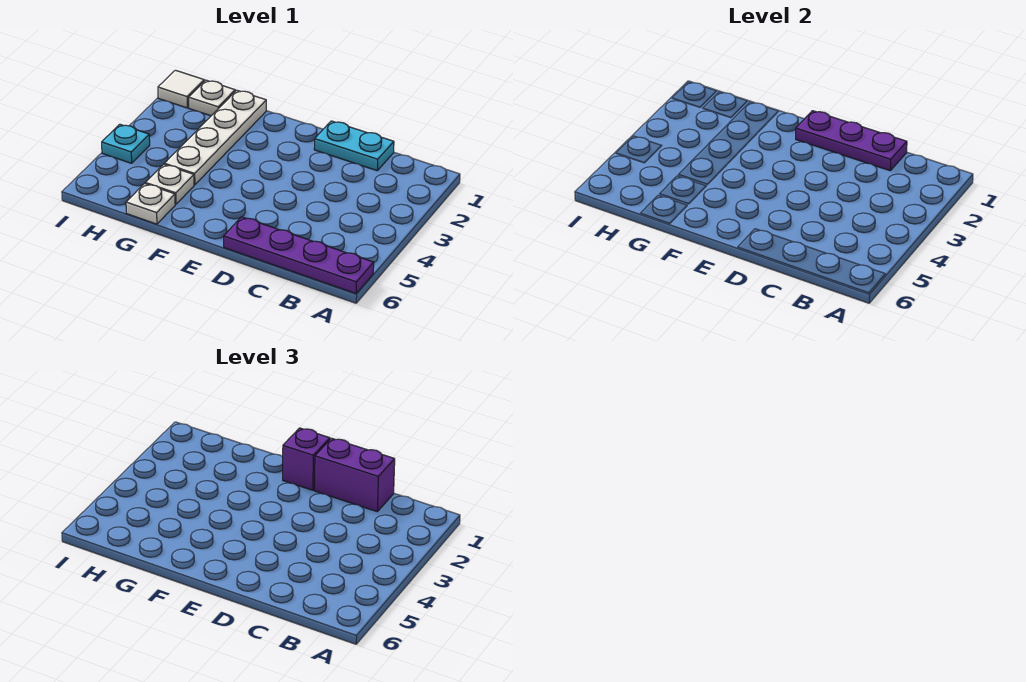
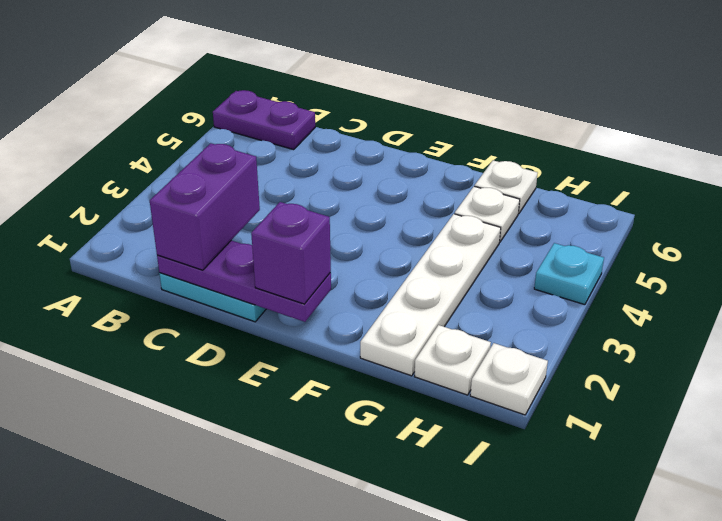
purple 1x4 plate [224,217,374,293] -> purple 1x2 plate [213,90,315,150]
purple 1x2 brick [314,438,395,511] -> purple 1x2 brick turned to [150,143,260,270]
white 1x1 tile [158,70,204,108] -> white 1x1 plate [470,343,548,415]

